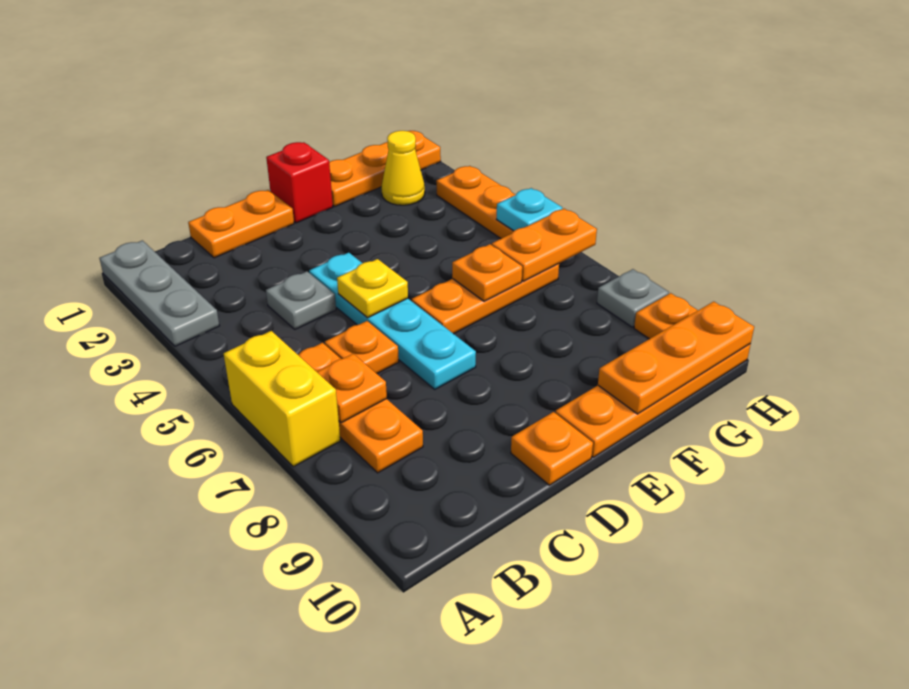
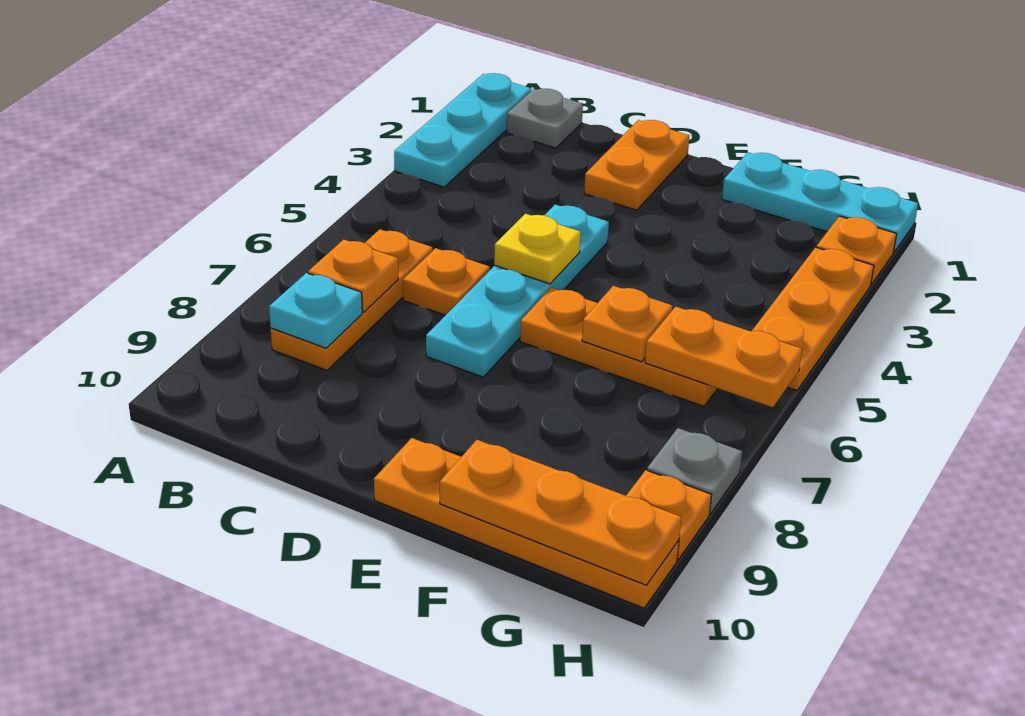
grey 1x3 plate [99,240,219,346] -> cyan 1x3 plate [394,73,531,187]
yellow 1x2 brick [224,331,340,467] -> none
orange 1x2 plate [188,190,294,258] -> orange 1x2 plate turned to [584,120,690,210]
grey 1x1 plate [266,271,336,329] -> grey 1x1 plate moved to [507,89,583,148]
orange 1x1 plate [511,412,593,485] -> orange 1x1 plate moved to [816,216,897,284]
red 1x1 brick [266,142,333,223] -> none
orange 1x3 plate [329,131,441,206] -> cyan 1x3 plate [722,152,918,252]
yellow 1x1 cone [381,131,425,205] -> none
cyan 1x1 plate [497,188,562,231] -> cyan 1x1 plate moved to [269,273,362,348]

